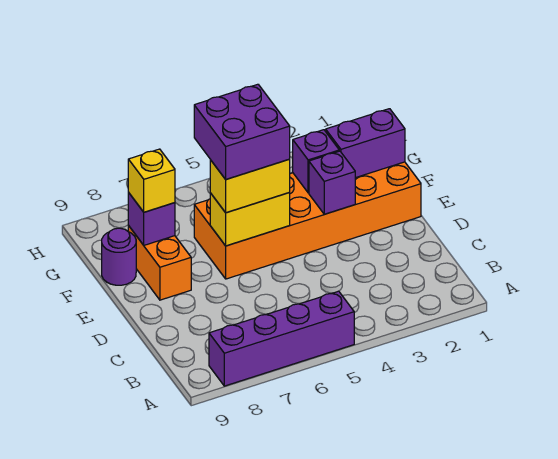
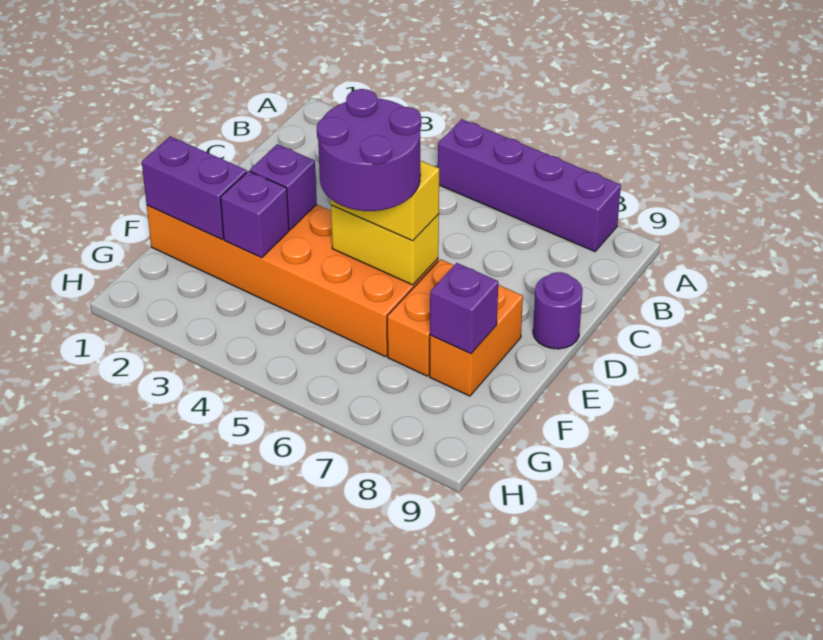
purple 2x2 brick [194,84,290,179] -> purple 2x2 round brick [317,89,421,211]
none -> orange 1x2 brick [387,259,454,376]
yellow 1x1 brick [128,149,175,212] -> none
purple 1x1 round brick [102,228,136,285] -> purple 1x1 round brick moved to [533,272,583,349]

